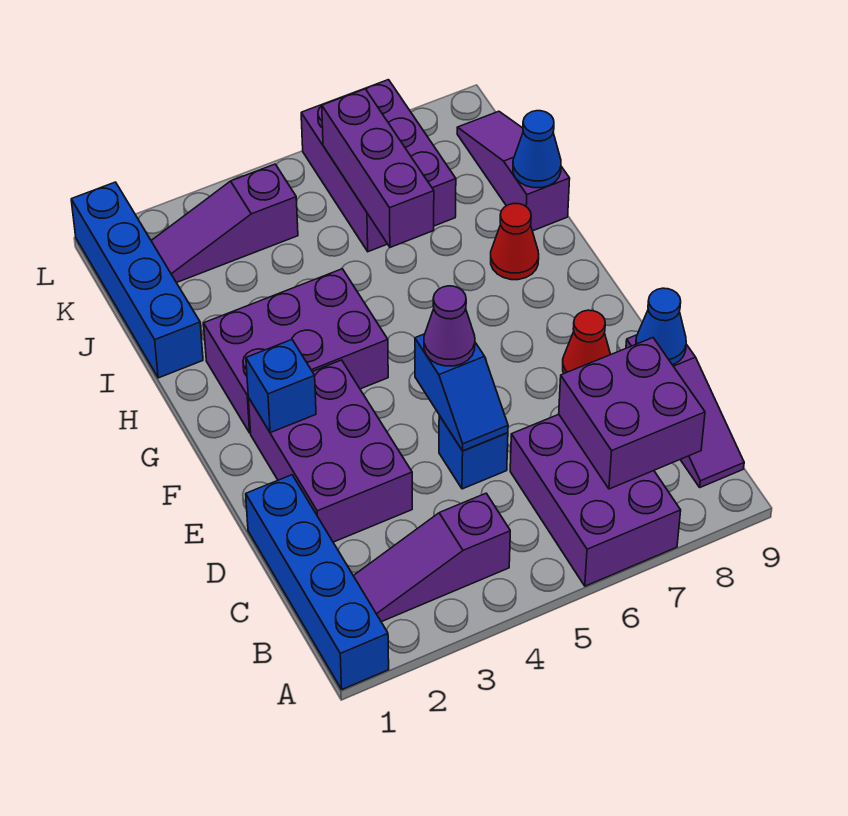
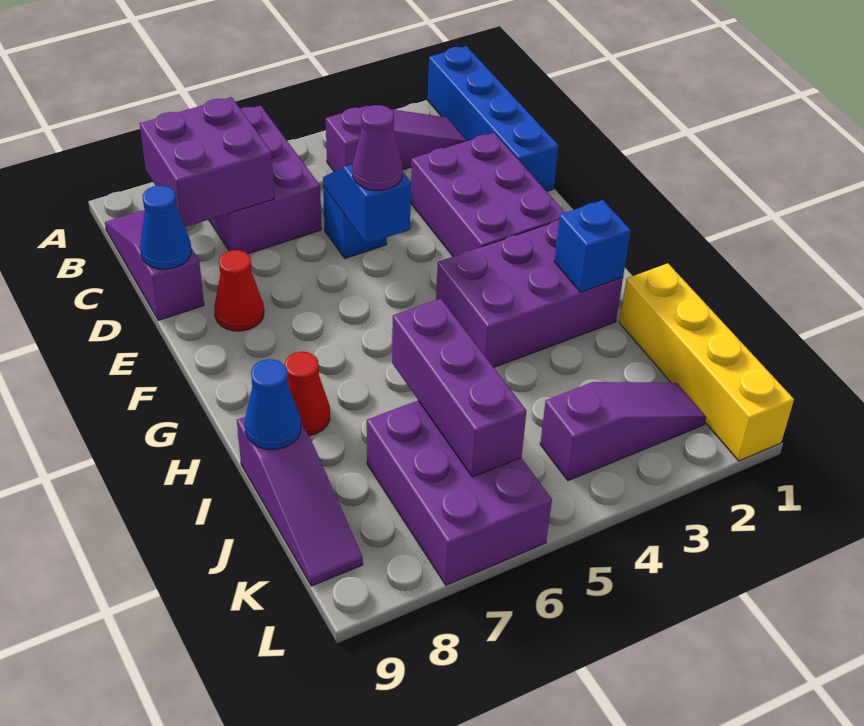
blue 1x1 brick [246,340,316,433] -> blue 1x1 brick moved to [554,200,631,292]
blue 1x4 brick [71,182,203,378] -> yellow 1x4 brick [619,263,794,461]

